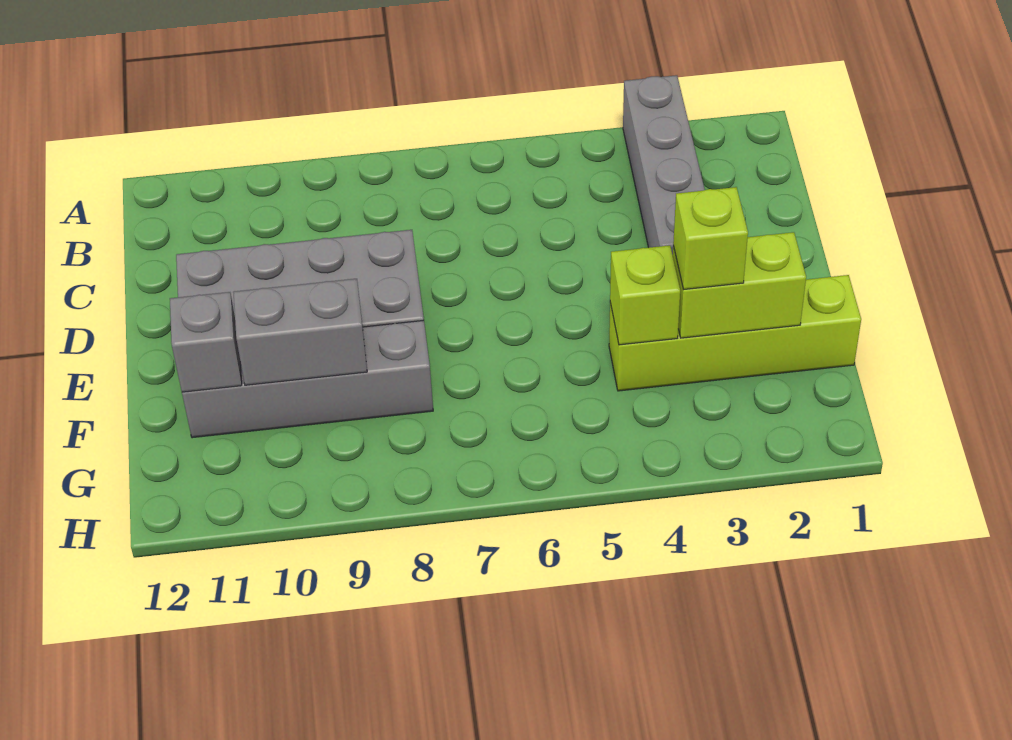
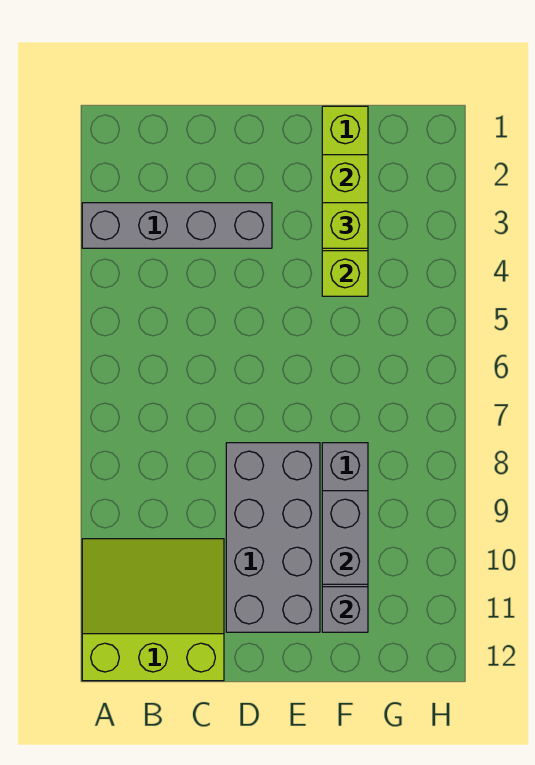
none -> lime 3x3 slope [82,539,224,681]

